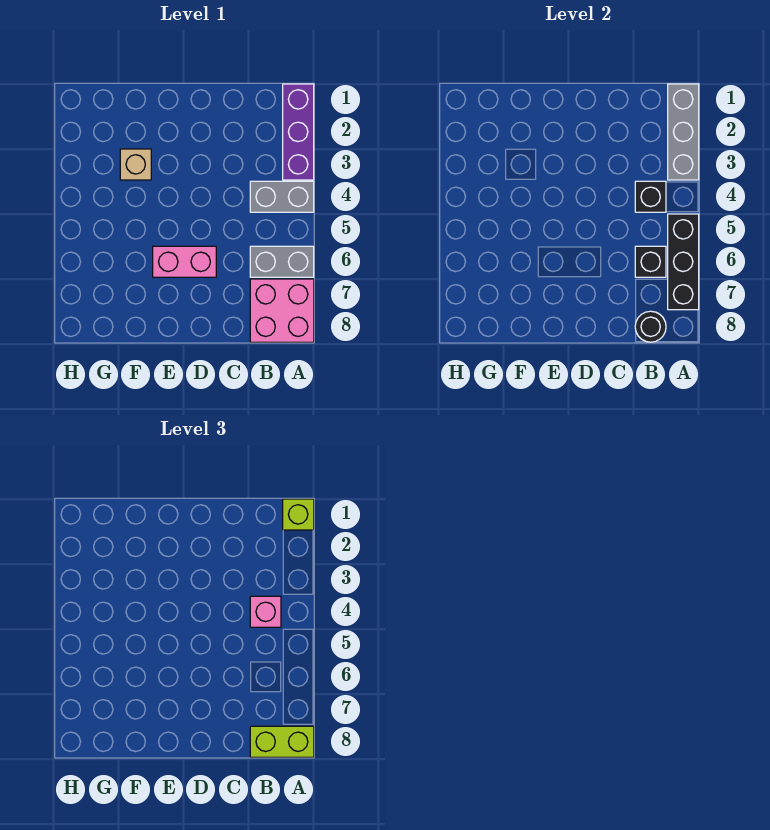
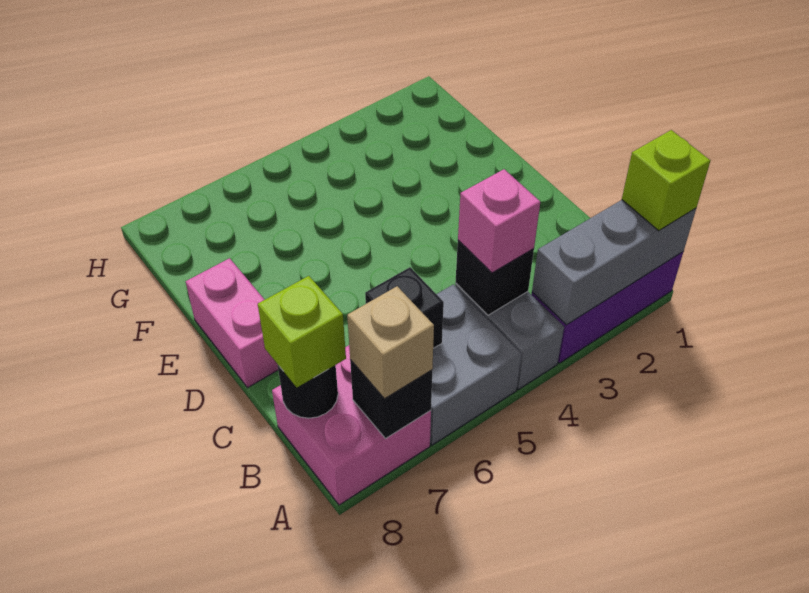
black 1x3 brick [668,214,699,310] -> black 1x1 brick [350,360,432,439]
grey 1x2 brick [250,246,314,277] -> grey 2x2 brick [430,284,521,445]
lime 1x2 brick [250,726,314,757] -> lime 1x1 brick [258,276,346,387]
pink 1x2 brick [153,246,216,277] -> pink 1x2 brick moved to [186,258,278,388]
tan 1x1 brick [120,149,151,180] -> tan 1x1 brick moved to [347,286,434,399]

